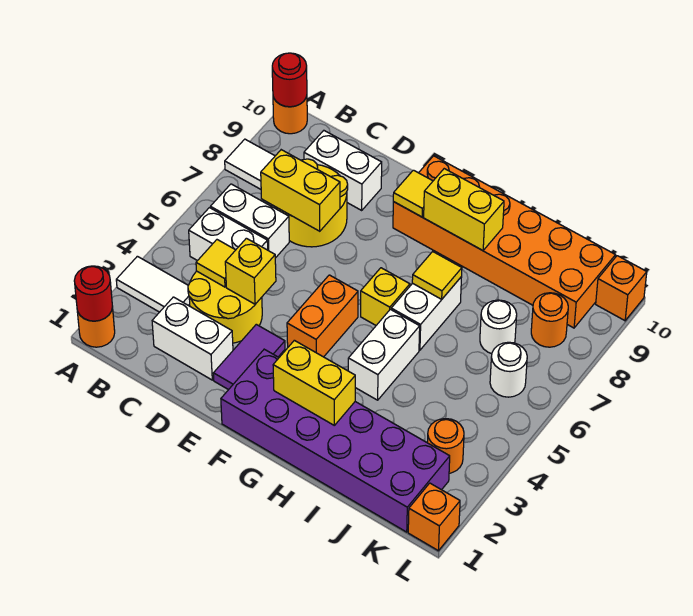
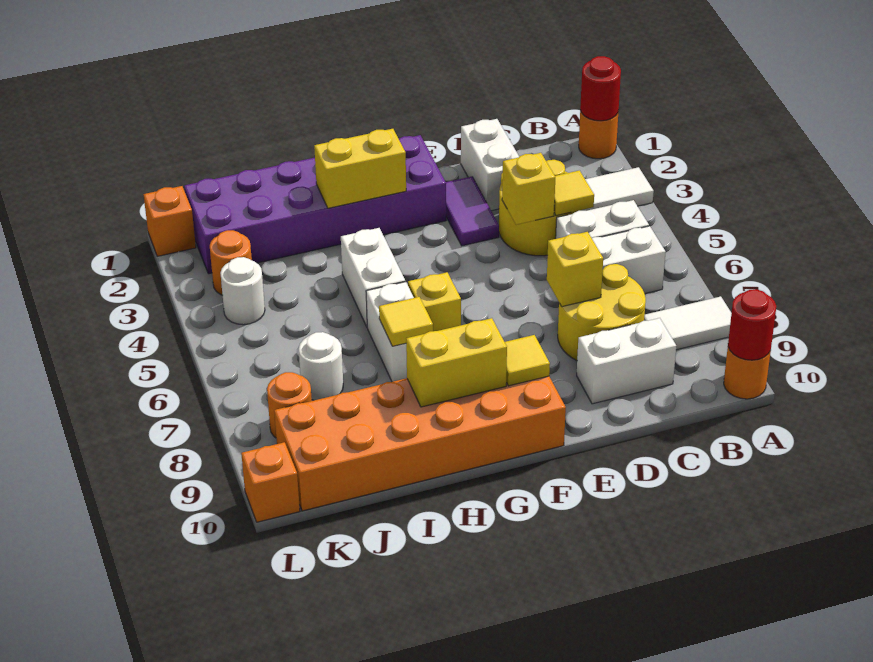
white 1x2 brick [152,297,233,380] -> white 1x2 brick turned to [461,119,519,211]
yellow 1x2 brick [261,150,340,231] -> yellow 1x1 brick [547,232,603,307]
orange 1x2 brick [287,275,358,357] -> none
white 1x1 round brick [490,342,527,397] -> white 1x1 round brick moved to [220,257,265,325]

